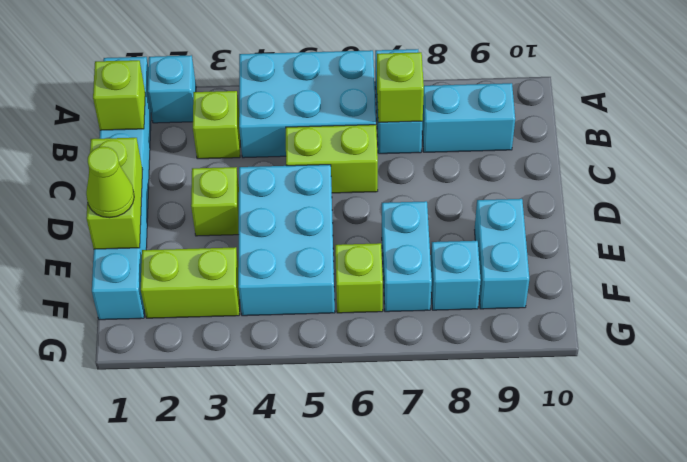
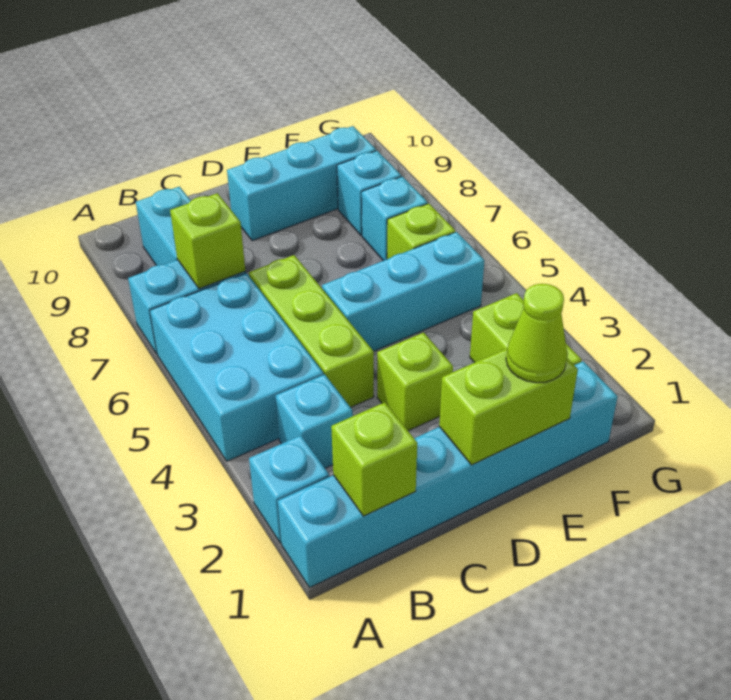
lime 1x1 brick [193,91,240,159] -> cyan 1x1 brick [276,374,353,468]
lime 1x2 brick [286,125,378,193] -> lime 1x3 brick [249,255,374,407]
cyan 2x3 brick [238,165,335,316] -> cyan 1x3 brick [322,232,485,351]
cyan 1x2 brick [382,201,432,312] -> cyan 1x1 brick [362,176,428,261]
cyan 1x2 brick [475,199,529,309] -> cyan 1x3 brick [227,126,376,241]

